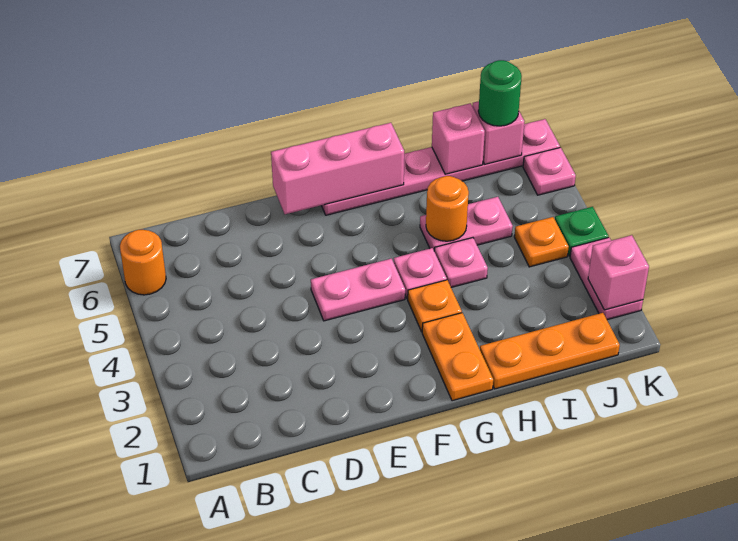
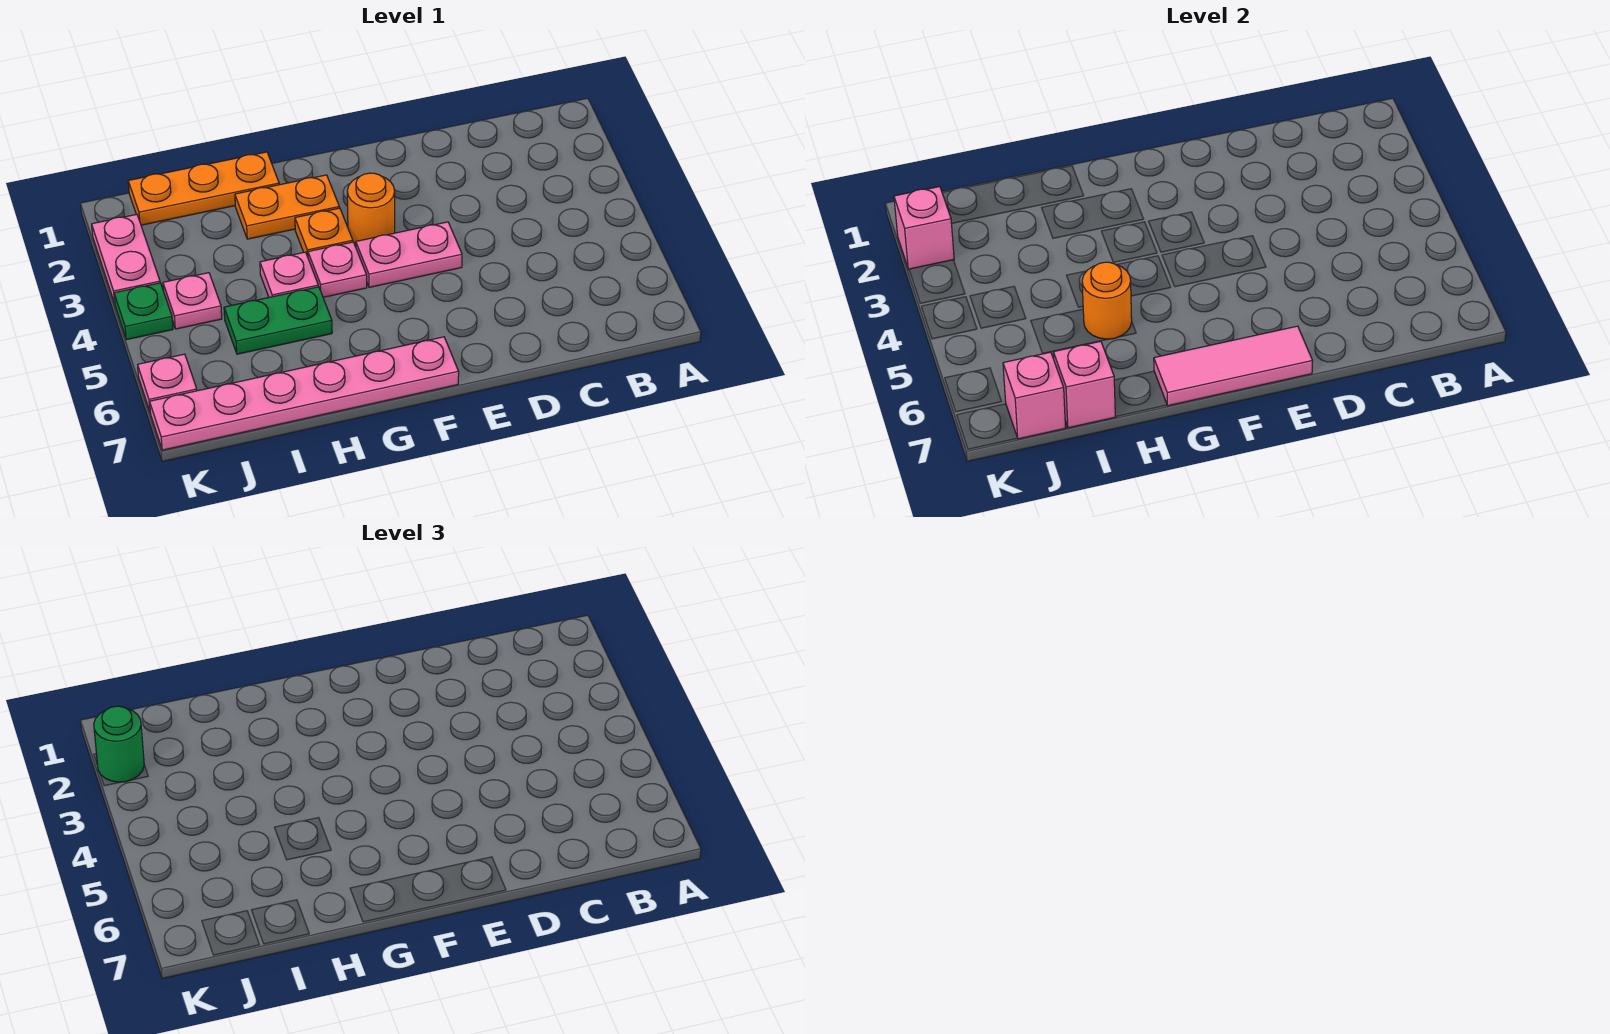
orange 1x1 round brick [120,230,166,295] -> orange 1x1 round brick moved to [347,173,395,244]
pink 1x3 brick [271,123,404,214] -> pink 1x3 tile [1154,326,1313,406]
orange 1x2 plate [422,313,493,401] -> orange 1x2 plate turned to [235,175,339,239]
pink 1x2 plate [420,197,513,249] -> green 1x2 plate [224,287,332,354]
orange 1x1 plate [514,217,569,267] -> pink 1x1 plate [163,273,222,329]
green 1x1 round brick [478,60,522,126] -> green 1x1 round brick moved to [94,706,144,782]

